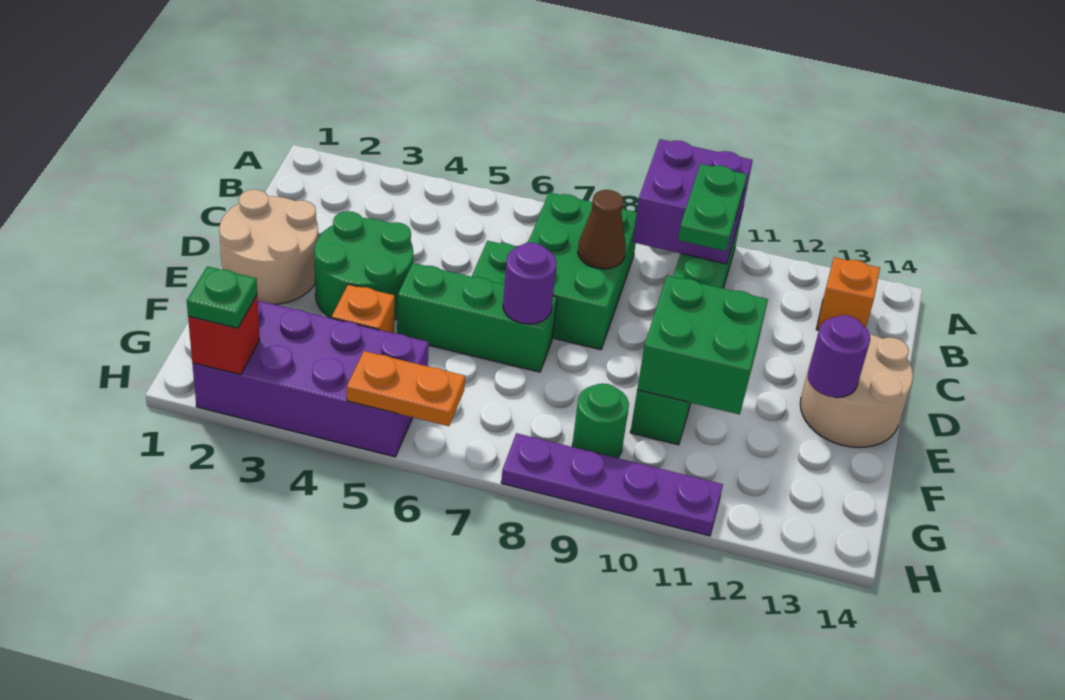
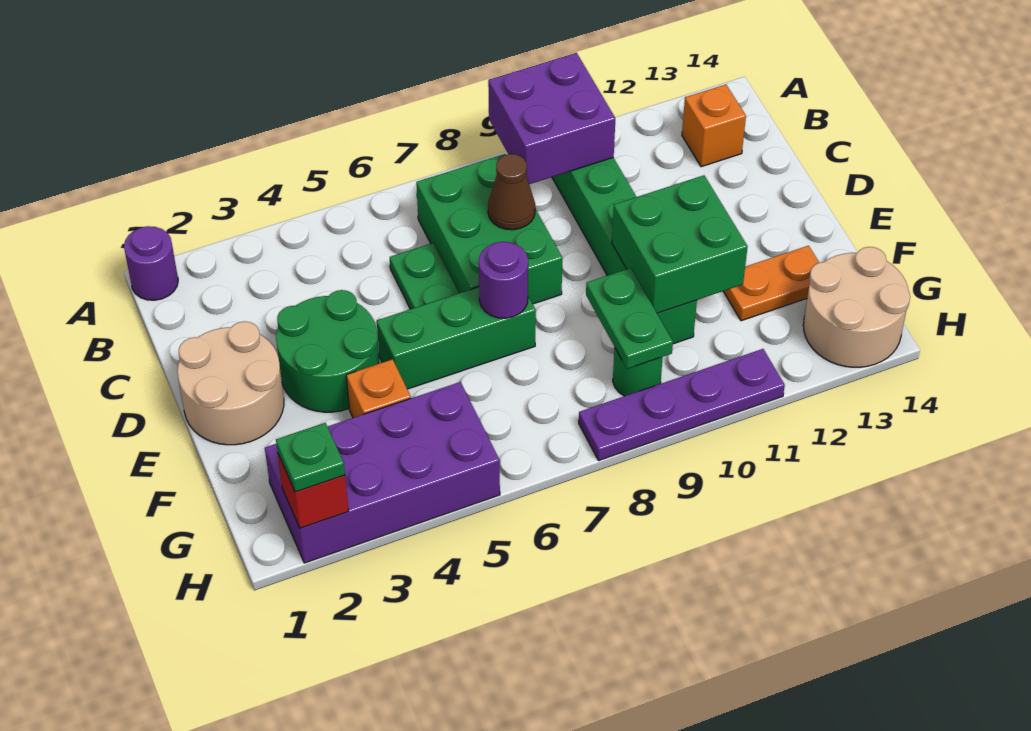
green 1x2 plate [678,164,747,251] -> green 1x2 plate moved to [586,268,673,369]
tan 2x2 round brick [800,334,913,448] -> tan 2x2 round brick moved to [803,247,910,367]
purple 1x1 round brick [808,315,870,398] -> purple 1x1 round brick moved to [124,226,178,300]
orange 1x2 plate [347,351,465,426] -> orange 1x2 plate moved to [723,246,819,321]

